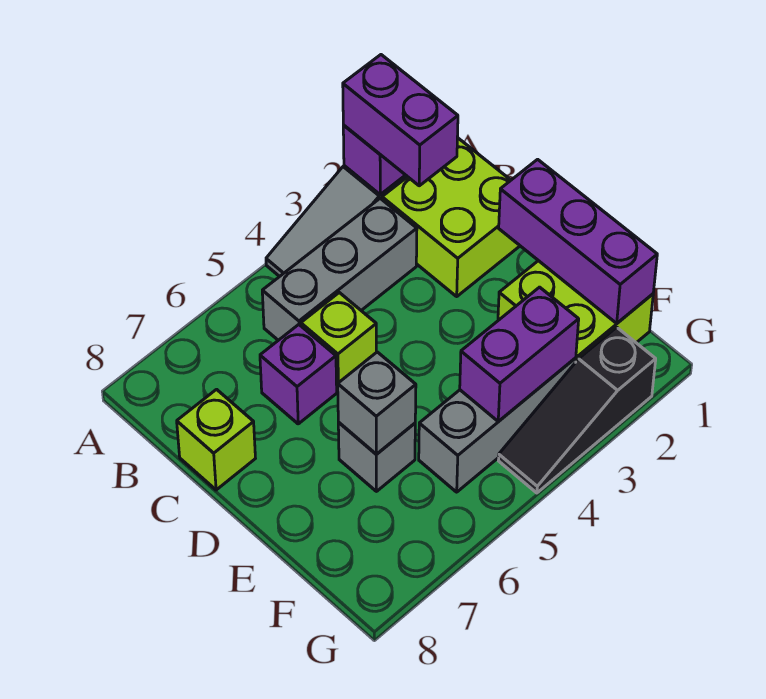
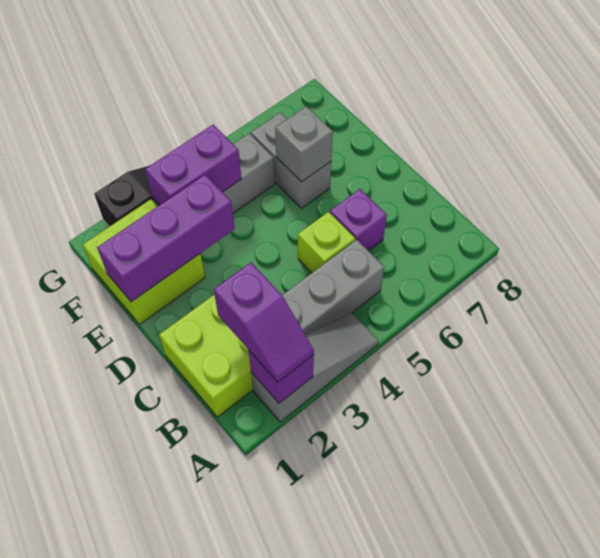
purple 1x2 brick [343,55,458,186] -> purple 1x2 slope [214,262,314,382]
lime 1x1 brick [177,389,255,490] -> none
purple 1x3 brick [499,159,657,323] -> purple 1x3 brick turned to [97,175,235,302]
grey 1x1 brick [338,422,415,491] -> grey 1x2 brick [251,113,331,208]

